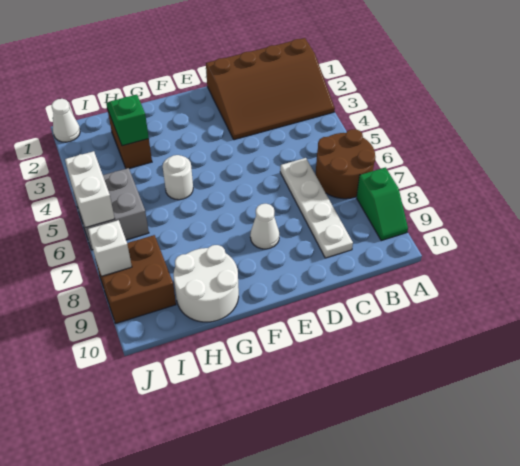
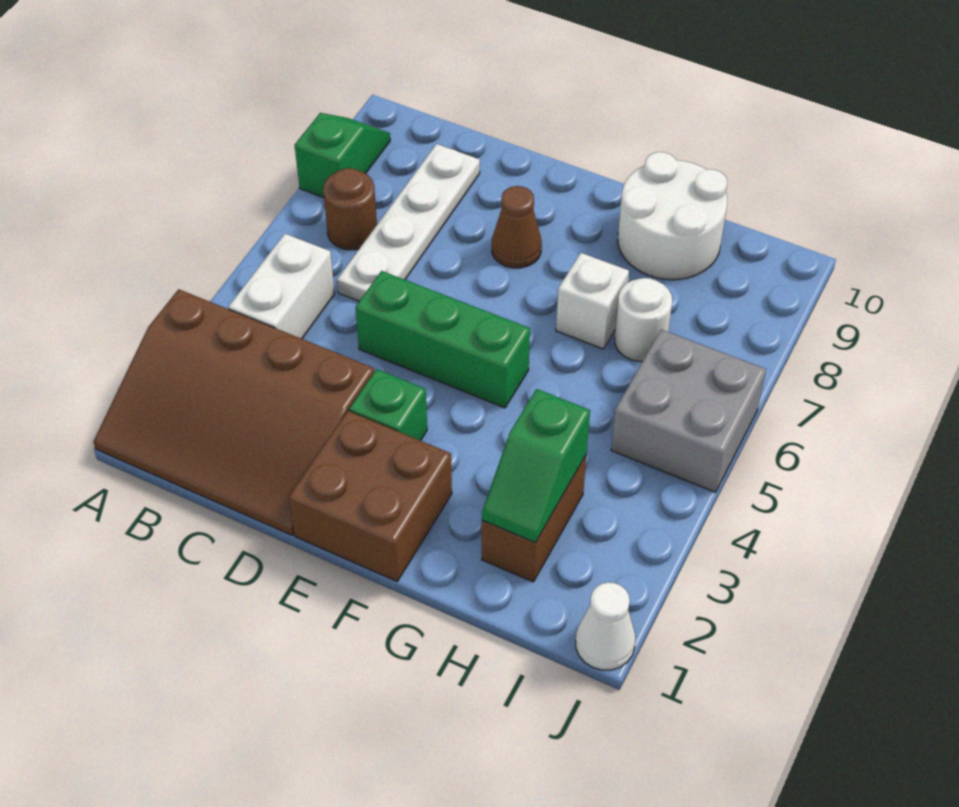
brown 3x4 slope [206,38,335,140] -> brown 3x4 slope turned to [93,289,374,535]
brown 2x2 round brick [316,129,375,199] -> brown 1x1 round brick [323,168,377,250]
none -> green 1x3 brick [355,271,530,408]
none -> green 1x1 brick [349,369,427,441]
white 1x1 cone [250,204,279,249] -> brown 1x1 cone [492,186,542,268]
white 1x1 round brick [163,155,193,200] -> white 1x1 round brick moved to [614,278,672,361]
brown 2x2 brick [95,235,176,324] -> brown 2x2 brick moved to [289,411,452,581]
white 1x2 brick [65,151,115,227] -> white 1x2 brick moved to [228,234,335,339]
white 1x1 brick [88,220,132,276] -> white 1x1 brick moved to [556,253,629,349]

